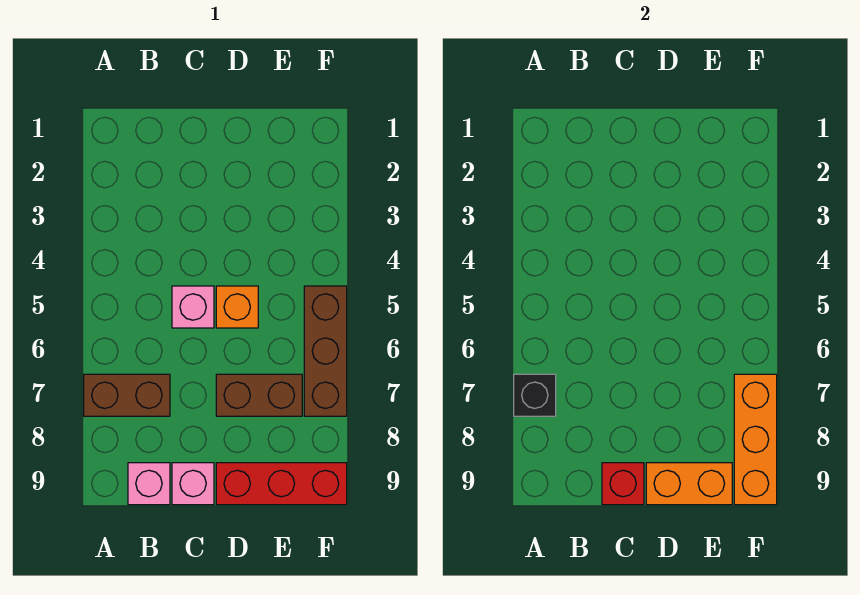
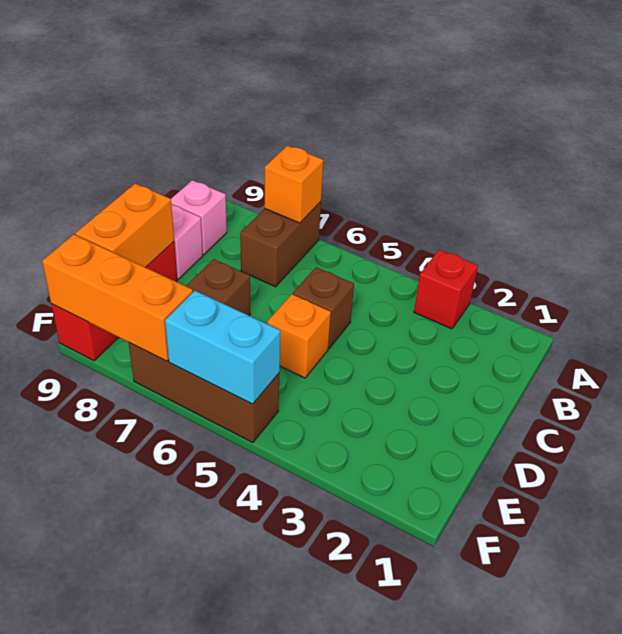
black 1x1 brick [514,374,556,416] -> orange 1x1 brick [264,146,323,223]
pink 1x1 brick [172,286,214,328] -> brown 1x1 brick [293,267,354,349]
red 1x1 brick [602,463,644,505] -> red 1x1 brick moved to [414,250,478,329]
none -> cyan 1x2 brick [165,291,280,404]

